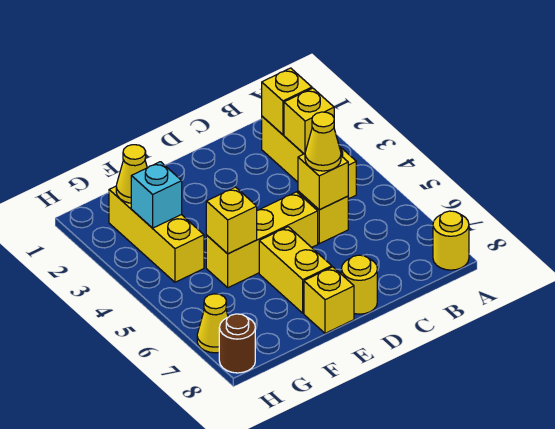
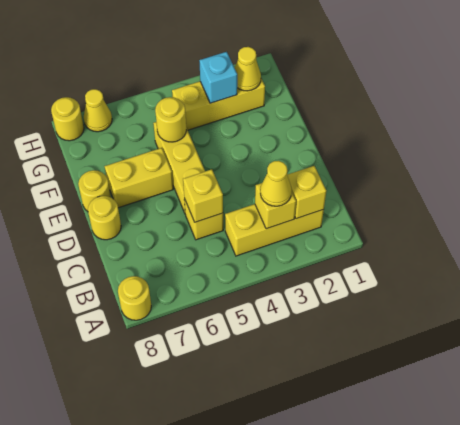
yellow 1x1 cone [305,112,341,171] -> yellow 1x1 cone moved to [260,161,292,206]
yellow 1x1 brick [304,267,354,333] -> yellow 1x1 round brick [78,170,111,211]
yellow 1x1 brick [206,187,257,254] -> yellow 1x1 round brick [155,97,186,142]
brown 1x1 round brick [219,314,255,373] -> yellow 1x1 round brick [51,97,84,141]

